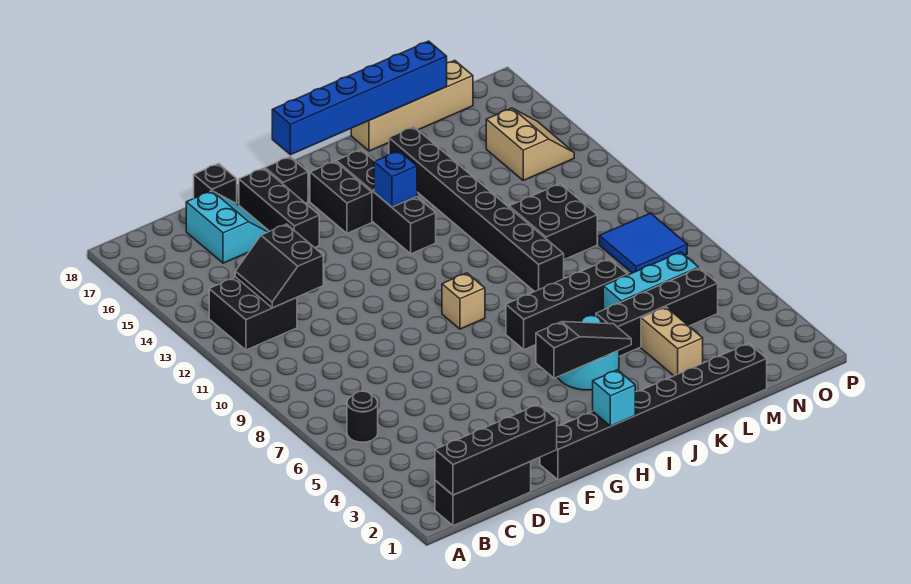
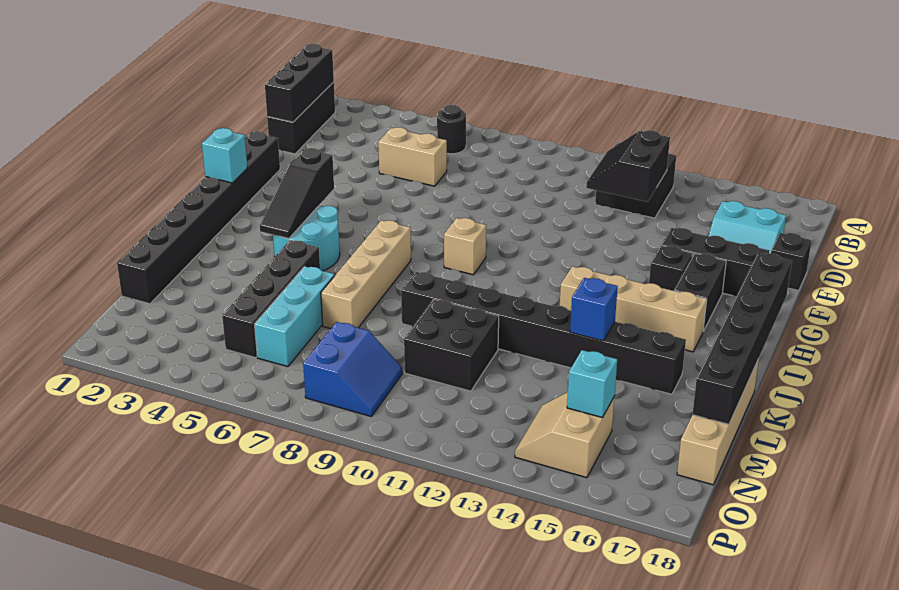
black 1x4 brick [435,404,557,495] -> black 1x3 brick [265,44,334,122]
black 2x2 slope [235,224,323,308] -> black 2x2 slope turned to [586,130,670,202]
black 1x1 brick [265,157,308,203] -> black 1x1 brick moved to [649,246,692,291]
black 1x2 brick [310,161,372,233] -> black 1x2 brick turned to [674,253,726,331]
blue 1x6 brick [272,41,447,155] -> black 1x6 brick [692,253,792,424]
black 1x4 brick [506,259,627,350] -> tan 1x4 brick [321,220,411,329]
black 1x4 brick [336,150,436,254] -> tan 1x4 brick [560,266,707,352]
blue 1x1 brick [374,151,417,207] -> blue 1x1 brick moved to [570,278,618,341]
tan 1x2 brick [641,307,703,376] -> tan 1x2 brick moved to [378,127,447,186]
blue 2x2 tile [599,213,687,273] -> blue 2x2 slope [303,322,402,417]
tan 2x2 slope [486,108,574,180] -> tan 2x2 slope turned to [515,392,615,478]
none -> cyan 1x1 brick [567,350,617,418]

